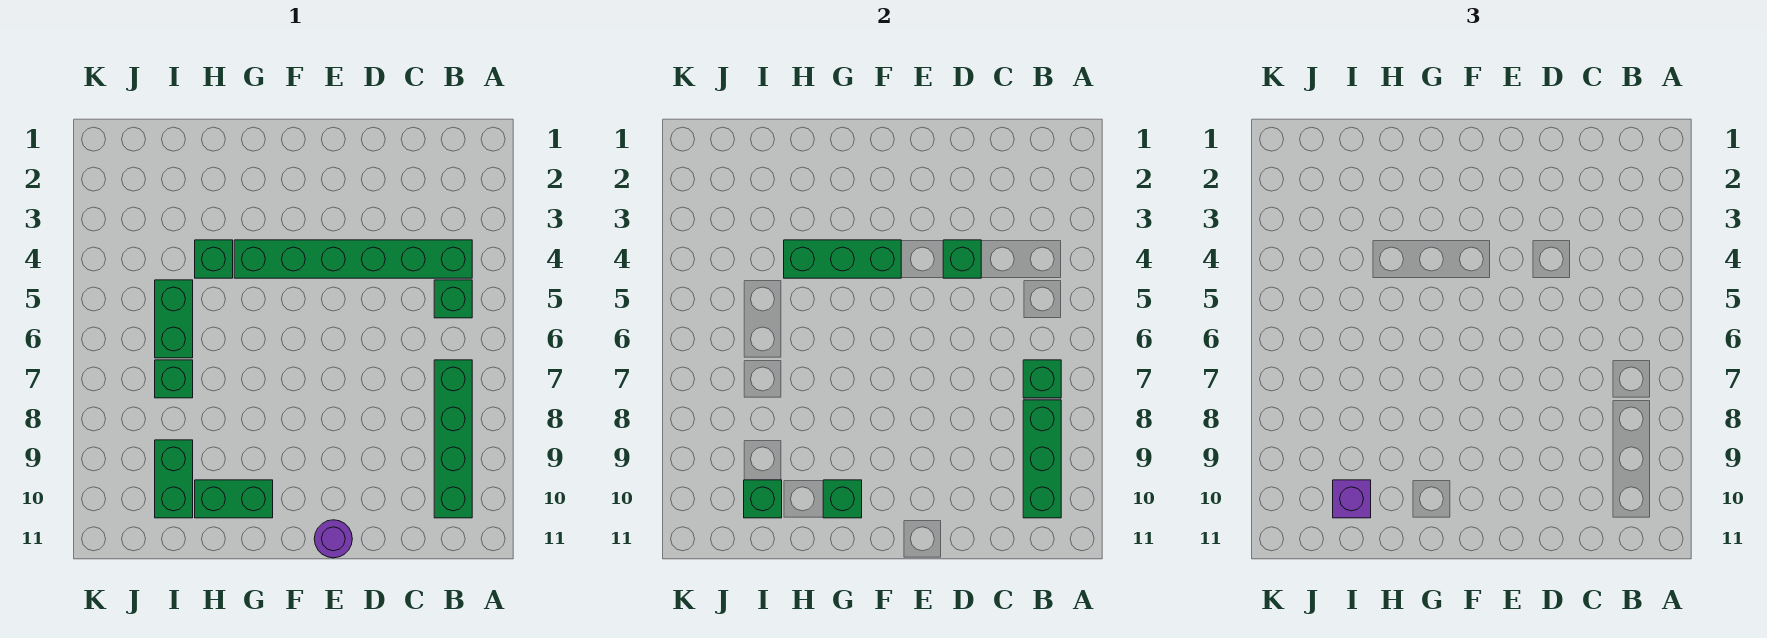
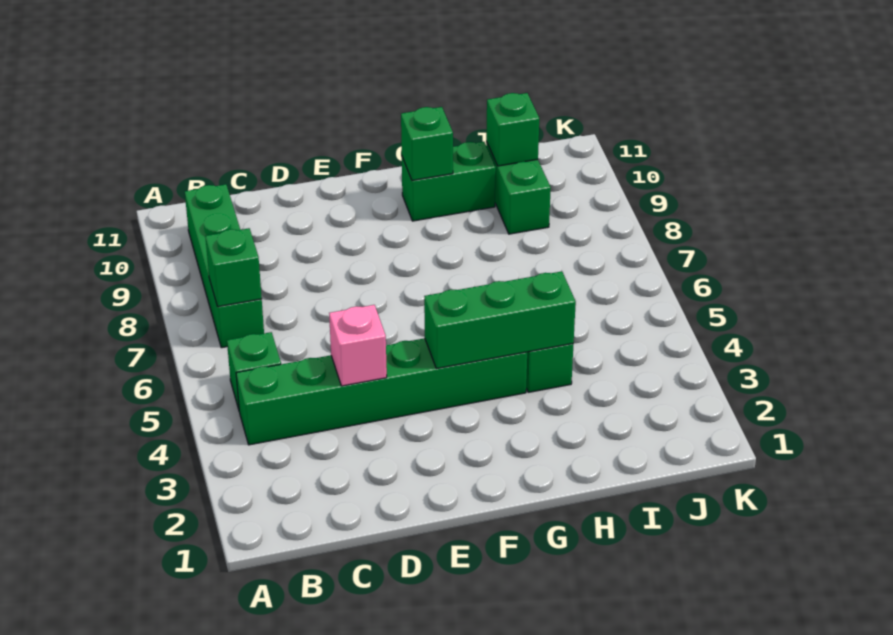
green 1x3 brick [1023,400,1061,518] -> none
green 1x1 brick [943,240,981,278] -> pink 1x1 brick [329,305,387,386]
purple 1x1 round brick [314,520,352,558] -> none
green 1x2 brick [155,280,193,358] -> none
green 1x1 brick [155,360,193,398] -> none
purple 1x1 brick [1333,480,1371,518] -> none

